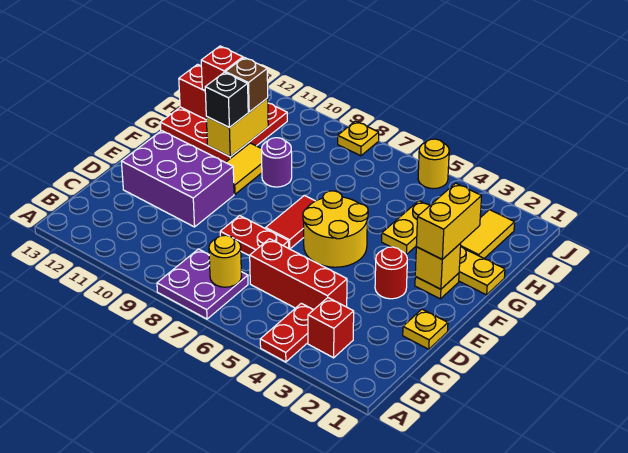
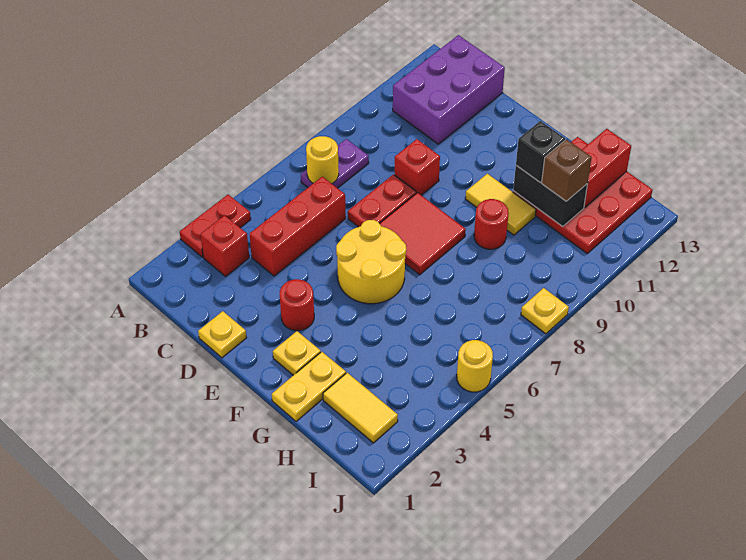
red 1x2 plate [260,303,313,362] -> red 1x2 plate turned to [180,194,251,257]
purple 2x2 plate [157,249,248,319] -> purple 1x2 plate [301,139,369,188]
purple 2x3 brick [121,131,234,227] -> purple 2x3 brick moved to [393,35,505,144]
red 1x2 tile [266,195,315,249] -> red 2x2 tile [379,193,466,275]
yellow 1x1 brick [415,243,461,289] -> none
yellow 1x2 brick [416,183,482,259] -> none
yellow 1x2 plate [382,201,429,254] -> none
purple 1x1 round brick [261,138,292,187] -> red 1x1 round brick [474,199,509,249]
yellow 1x2 brick [206,98,268,157] -> black 1x2 brick [513,166,588,227]
red 1x1 brick [201,46,243,91] -> red 1x1 brick moved to [395,139,440,195]

